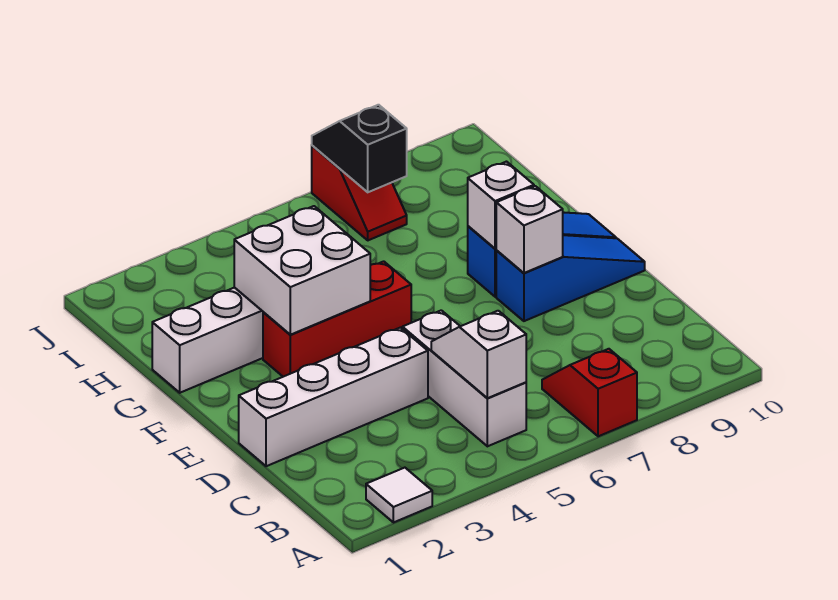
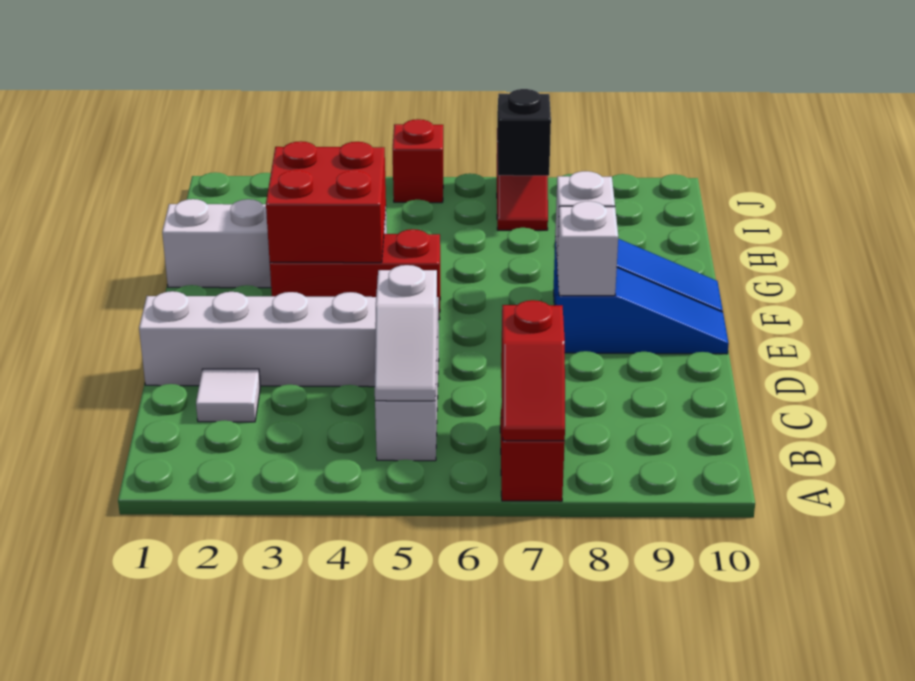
white 1x1 tile [366,468,432,523] -> white 1x1 tile moved to [196,369,260,422]
none -> red 1x2 slope [501,300,565,441]
white 1x2 slope [431,311,526,398] -> white 1x2 slope turned to [375,265,437,401]
white 2x2 brick [234,206,370,335] -> red 2x2 brick [266,141,386,263]
none -> red 1x1 brick [393,119,443,203]

